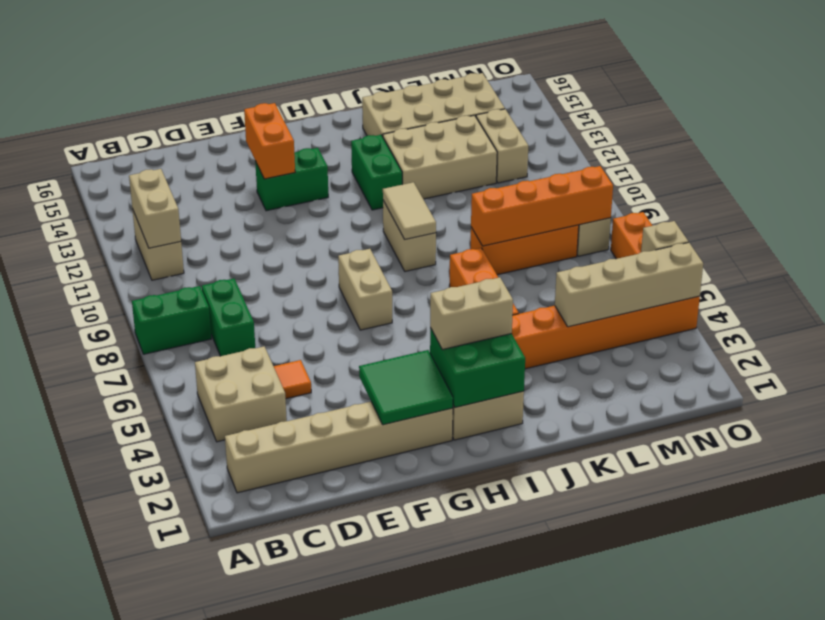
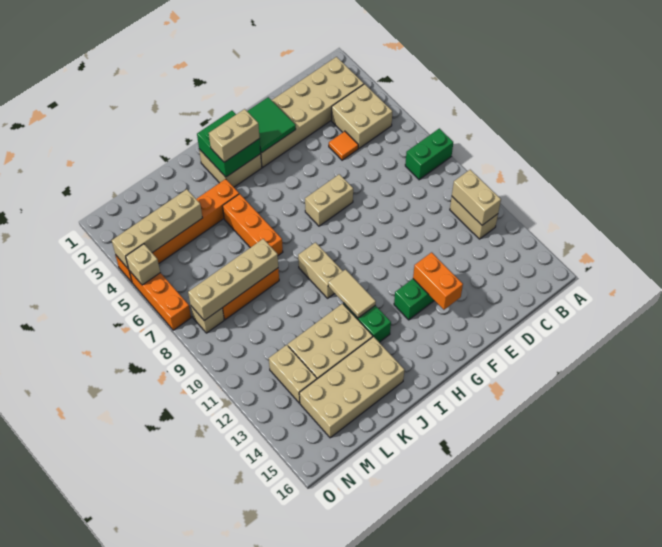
tan 1x6 brick [225,402,453,493] -> tan 2x6 brick [261,57,364,167]
green 1x2 brick [202,279,255,356] -> none
tan 1x2 brick [338,249,392,330] -> tan 1x2 brick turned to [305,174,353,226]
tan 1x2 tile [383,182,436,239] -> tan 1x2 tile moved to [328,270,376,318]
orange 1x4 brick [471,166,613,246] -> tan 1x4 brick [188,239,278,321]

